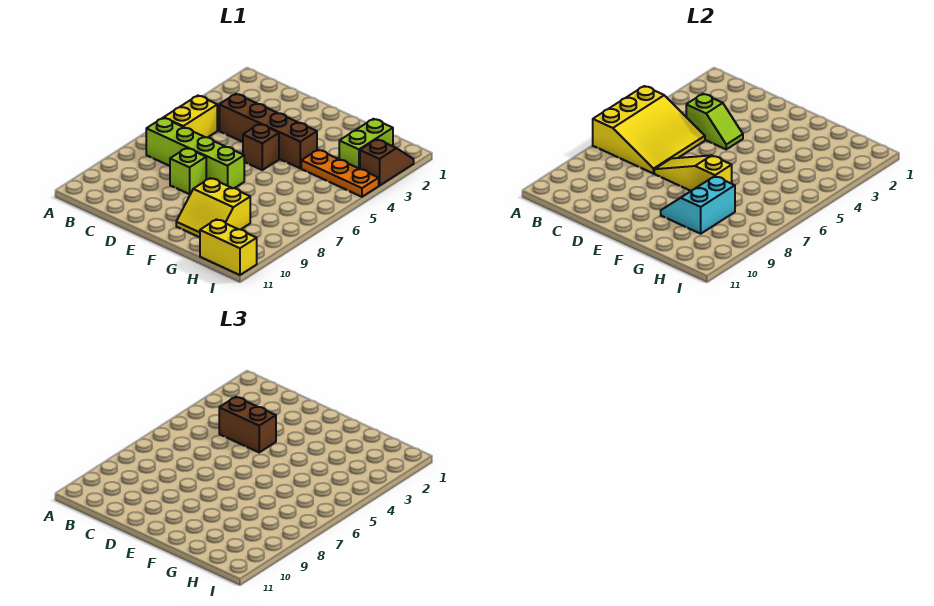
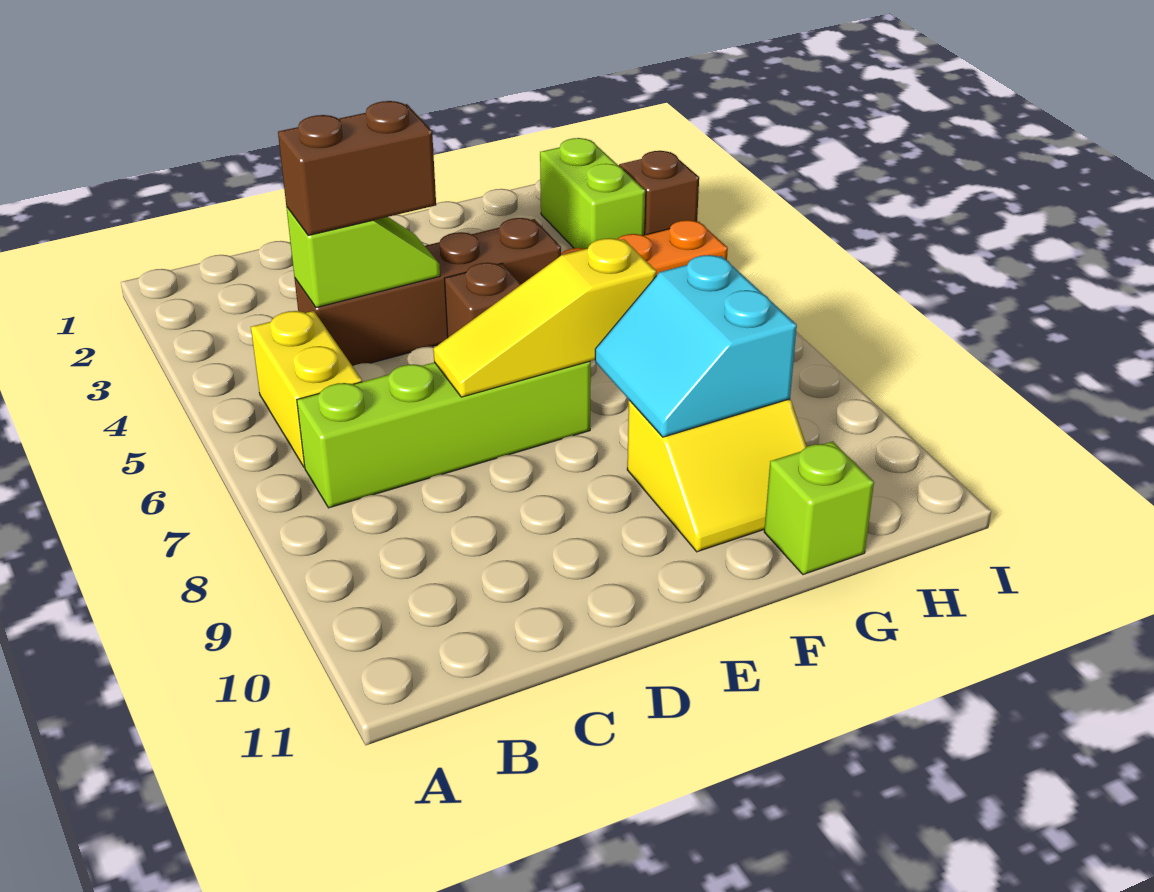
yellow 3x3 slope [593,86,705,173] -> none
lime 1x1 brick [170,148,206,194] -> lime 1x1 brick moved to [764,441,874,575]
yellow 1x2 brick [200,219,257,275] -> none

